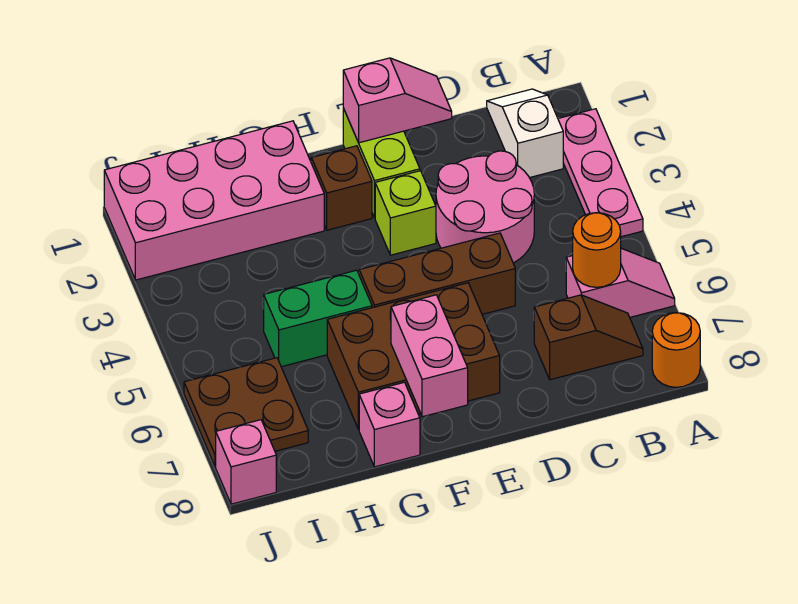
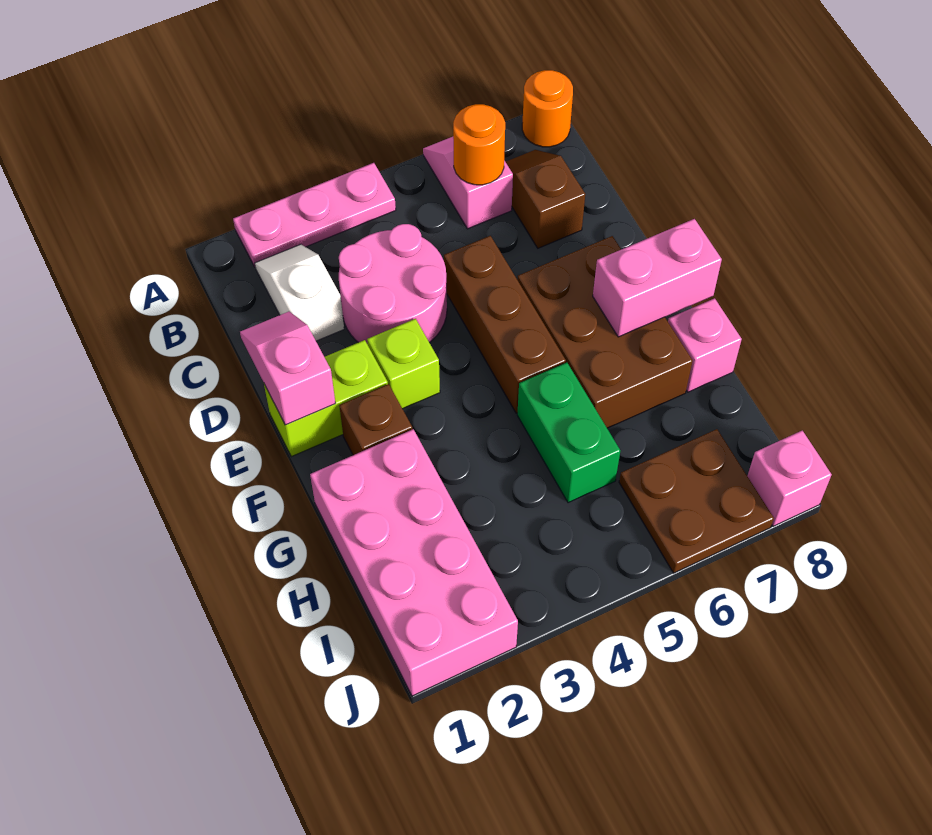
white 1x2 slope [487,89,563,178] -> white 1x2 slope turned to [255,244,344,341]

